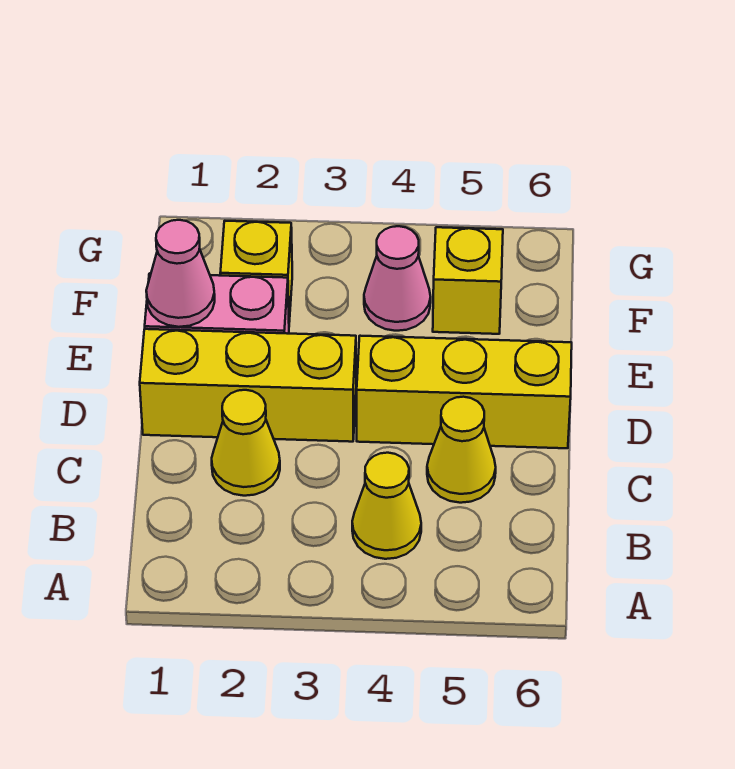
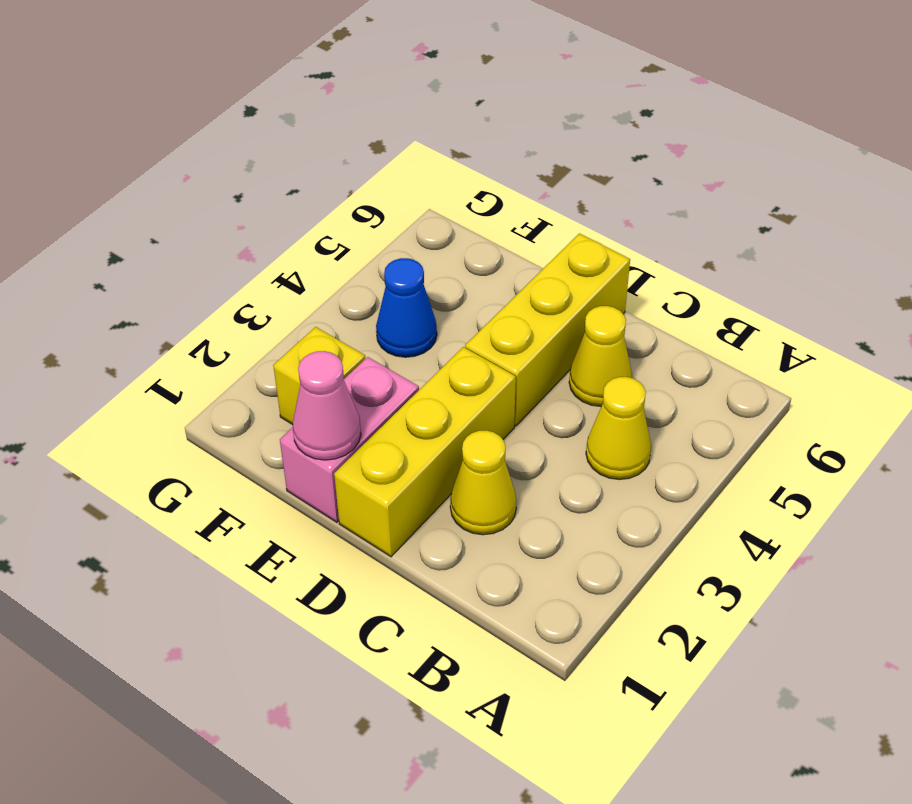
pink 1x1 cone [364,226,431,331] -> blue 1x1 cone [376,258,437,357]
yellow 1x1 brick [433,227,503,334] -> none

